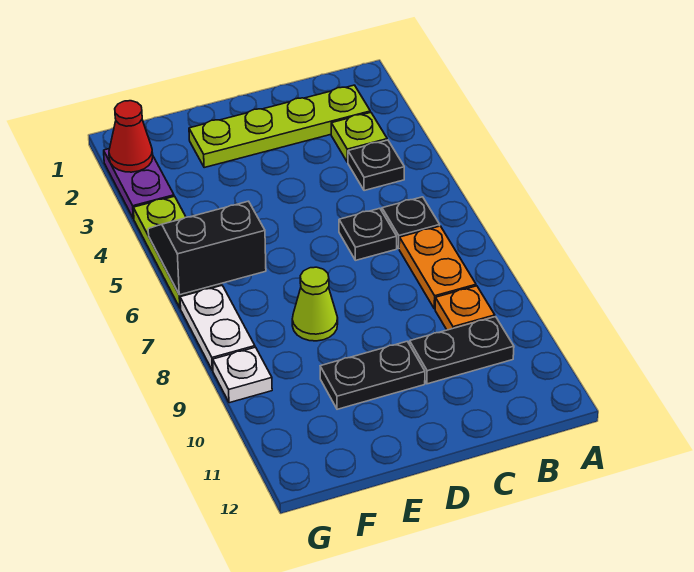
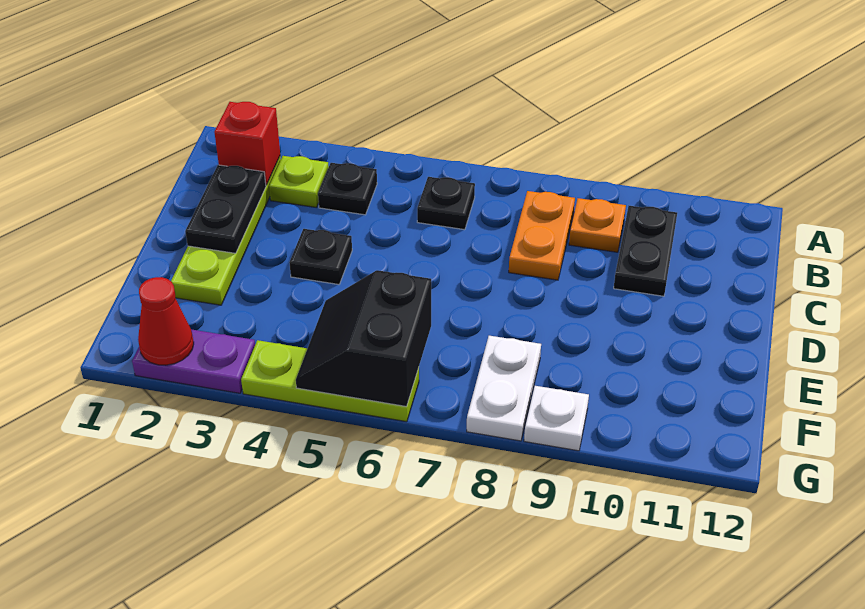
none -> red 1x1 brick [214,102,280,185]
orange 1x2 plate [399,226,476,309] -> orange 1x2 plate turned to [509,191,575,280]
black 1x1 plate [339,208,397,260] -> black 1x1 plate moved to [289,229,352,284]
black 1x2 plate [320,341,425,409] -> black 1x2 plate moved to [185,165,266,253]
lime 1x1 cone [292,267,338,341] -> none
white 1x2 plate [180,286,255,371] -> white 1x2 plate turned to [467,336,541,441]

